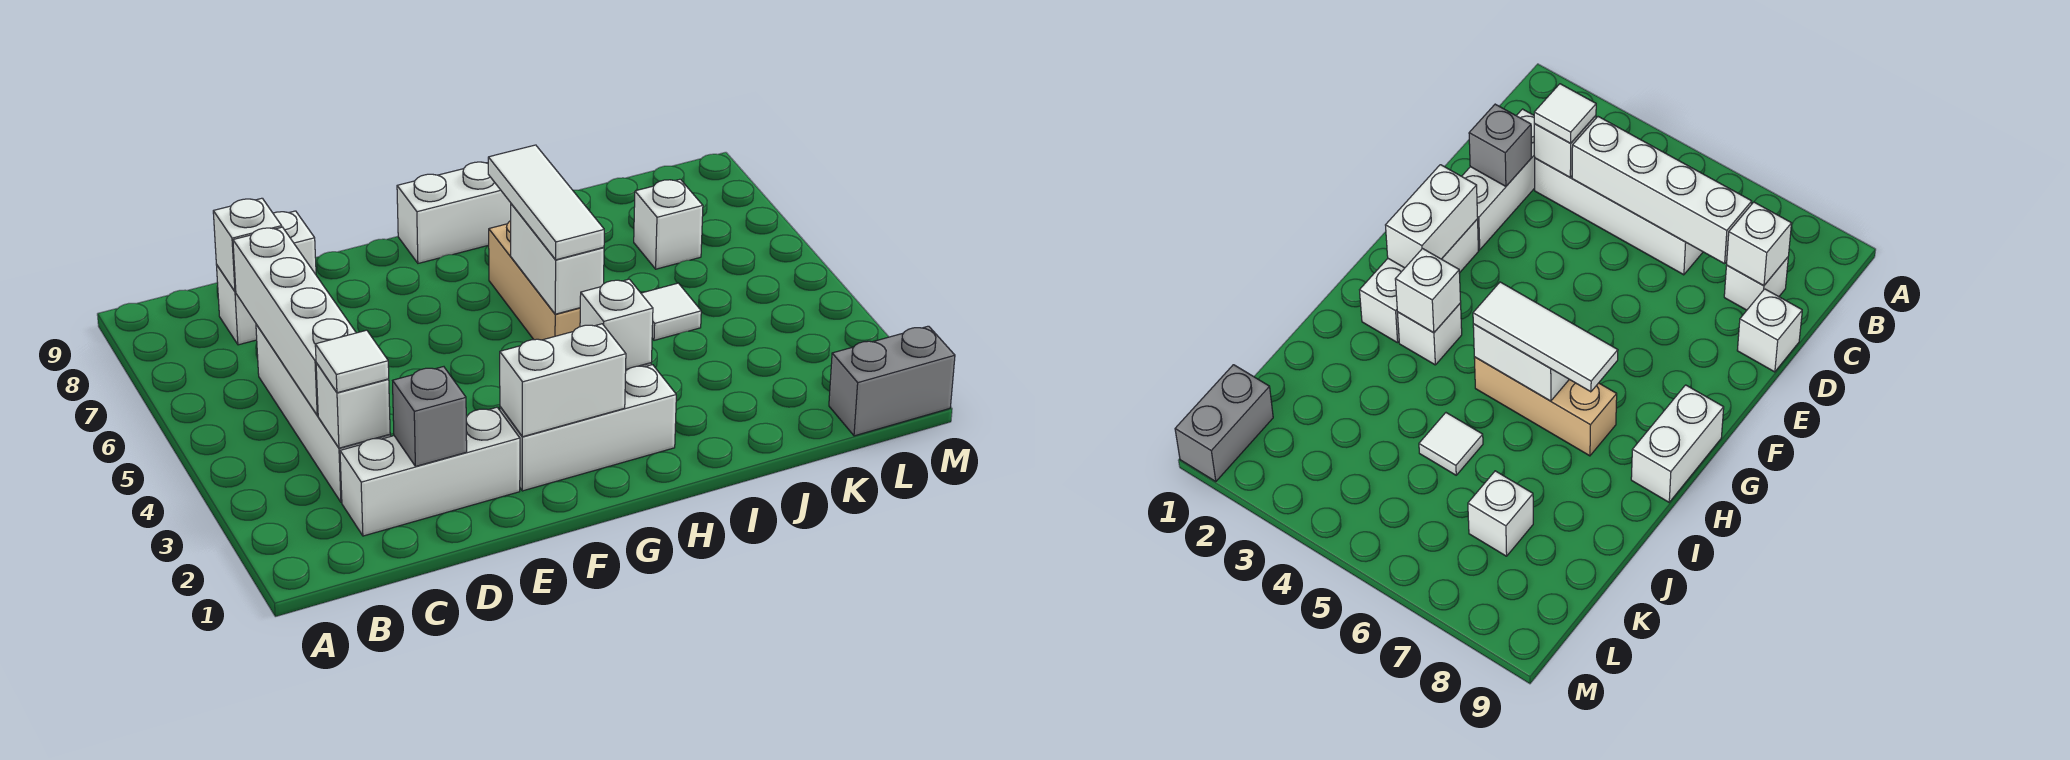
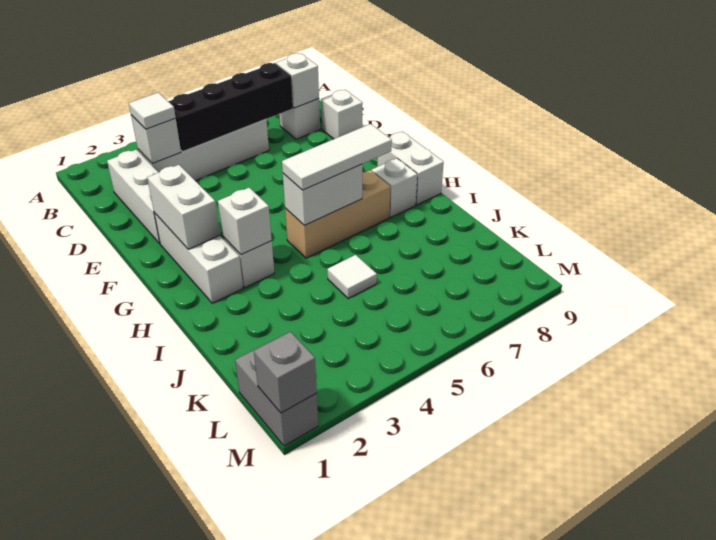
white 1x4 brick [233,227,356,415] -> black 1x4 brick [168,63,293,152]
grey 1x1 brick [393,367,467,466] -> grey 1x1 brick moved to [254,332,317,413]
white 1x1 brick [634,179,703,269] -> white 1x1 brick moved to [371,158,417,217]

